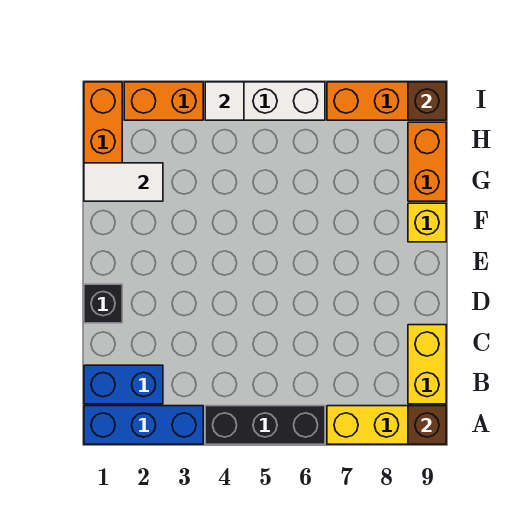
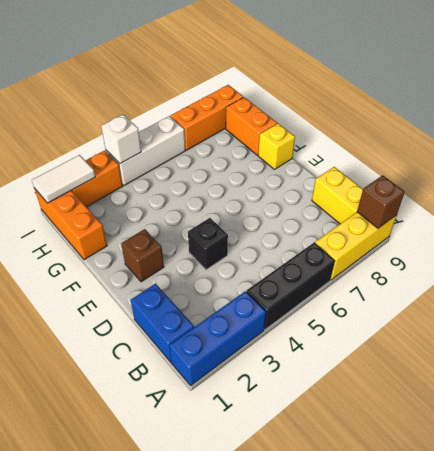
blue 1x2 brick [84,365,163,404] -> blue 1x2 brick turned to [131,284,194,362]
black 1x1 brick [84,284,122,323] -> black 1x1 brick moved to [188,218,228,270]
white 1x2 tile [84,163,163,201] -> white 1x2 tile moved to [32,155,95,203]
white 1x1 tile [205,82,244,120] -> white 1x1 brick [101,115,141,164]
brown 1x1 brick [408,82,446,120] -> brown 1x1 brick moved to [121,229,164,282]

